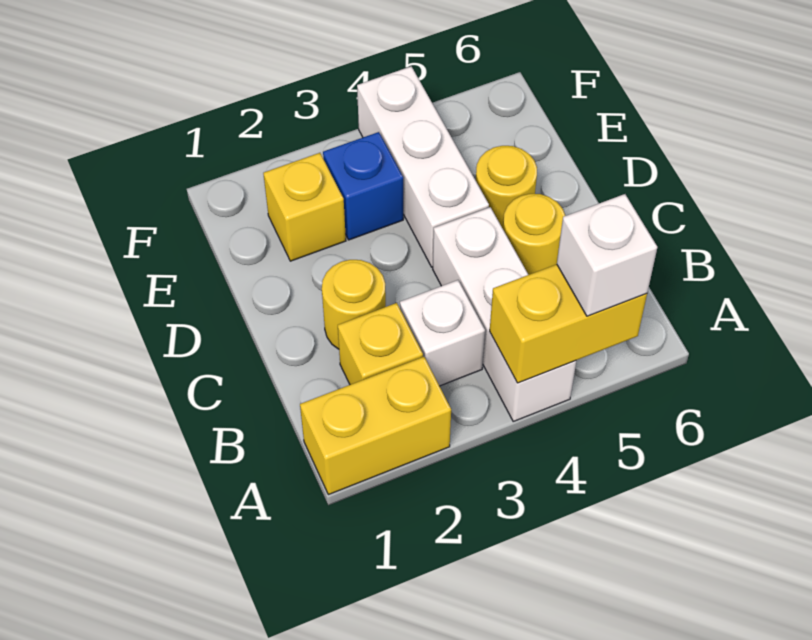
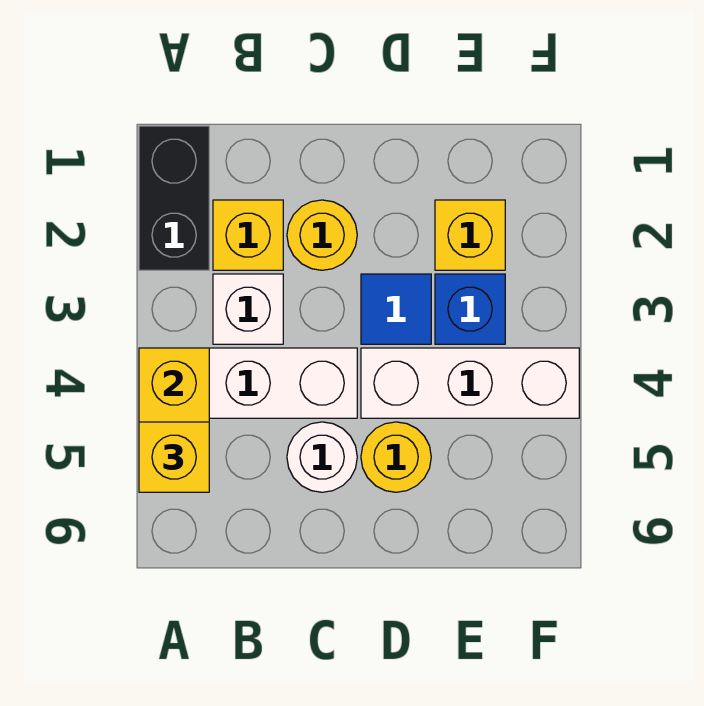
yellow 1x2 brick [300,357,451,495] -> black 1x2 brick [139,126,209,270]
white 1x1 brick [557,194,657,316] -> yellow 1x1 brick [139,422,209,492]
yellow 1x1 round brick [503,194,565,275] -> white 1x1 round brick [287,422,357,492]
none -> blue 1x1 tile [361,274,431,344]

